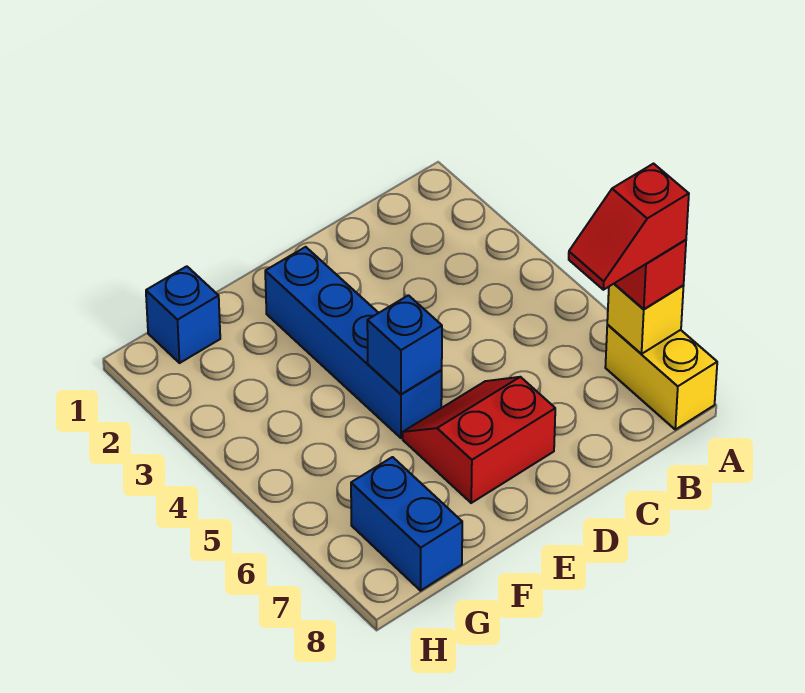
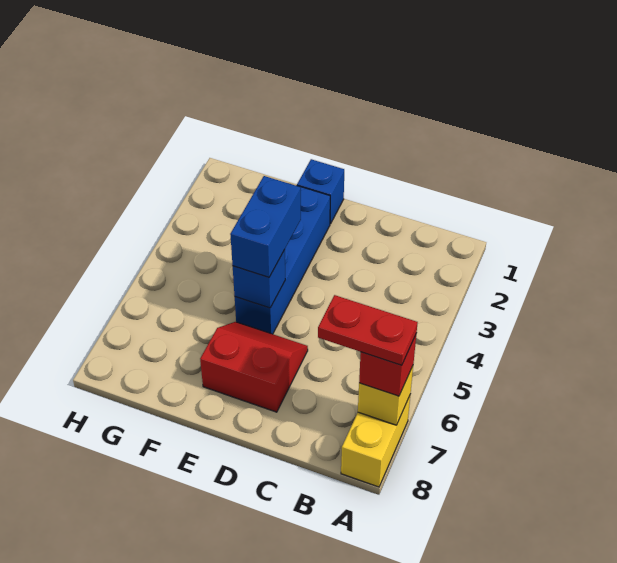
red 1x2 slope [569,164,689,290] -> red 1x2 plate [318,295,418,365]
blue 1x1 brick [146,266,220,363] -> blue 1x1 brick moved to [297,159,344,224]
blue 1x2 brick [351,457,462,591] -> blue 1x2 brick moved to [230,176,301,277]

